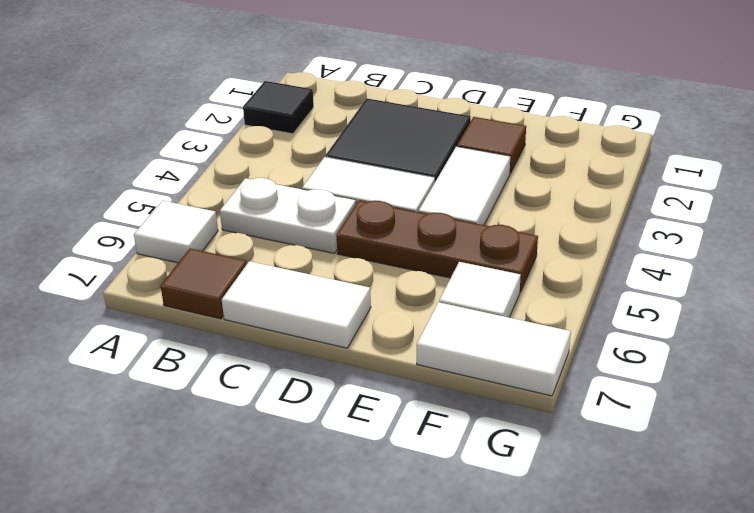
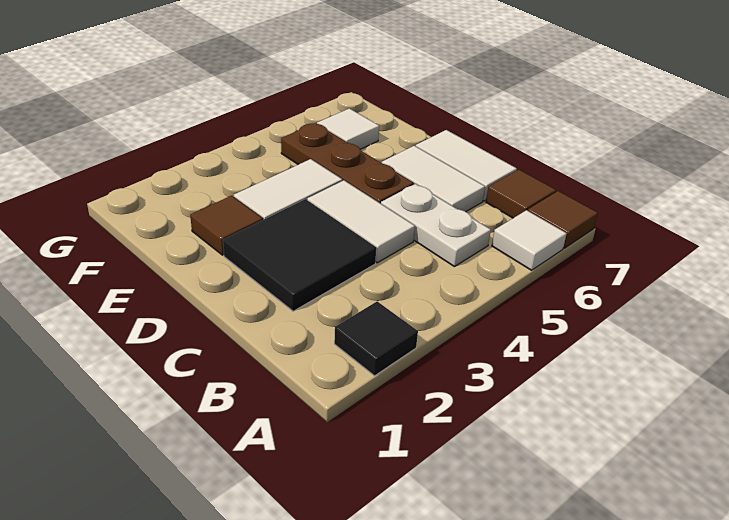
none -> brown 1x1 tile [528,191,598,248]
white 1x2 tile [417,302,571,396] -> white 1x2 tile moved to [382,146,485,212]

